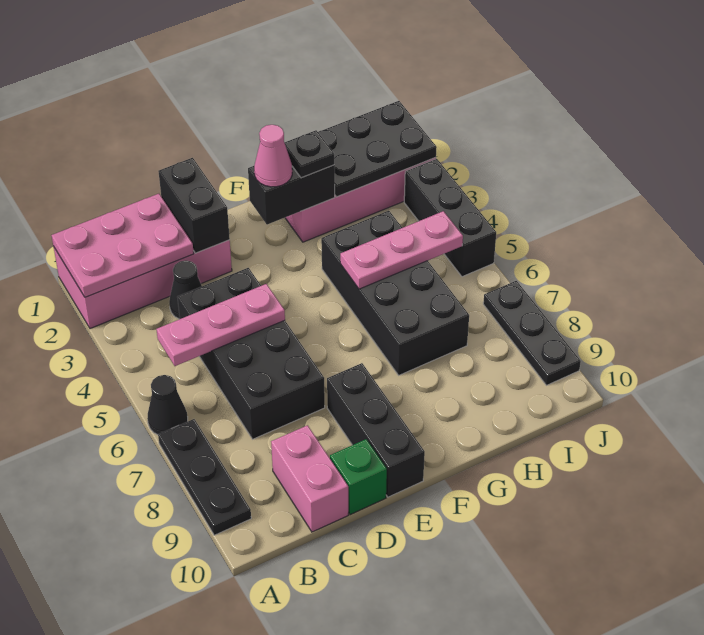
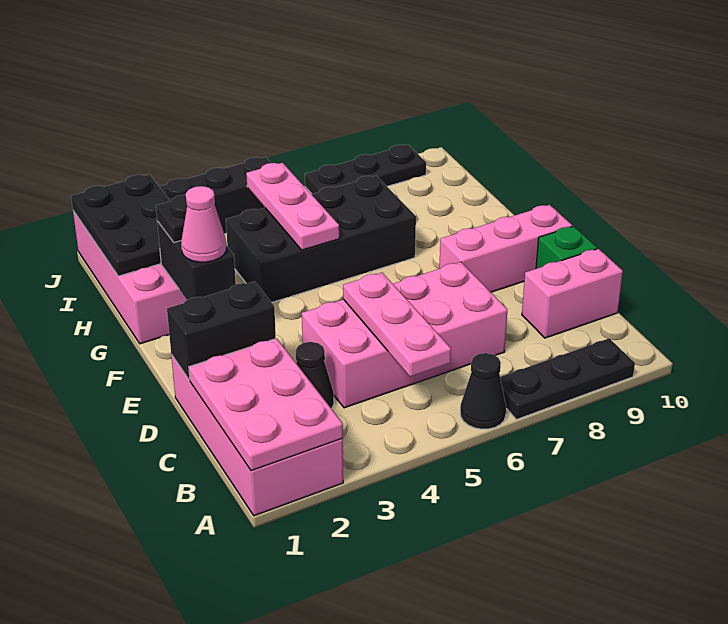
black 2x4 brick [177,268,325,439] -> pink 2x4 brick [302,262,508,408]
black 1x3 brick [327,363,425,497] -> pink 1x3 brick [439,205,572,292]

